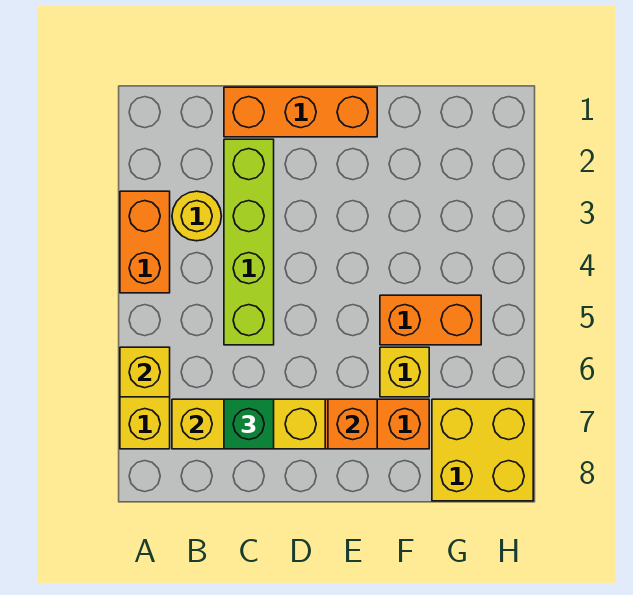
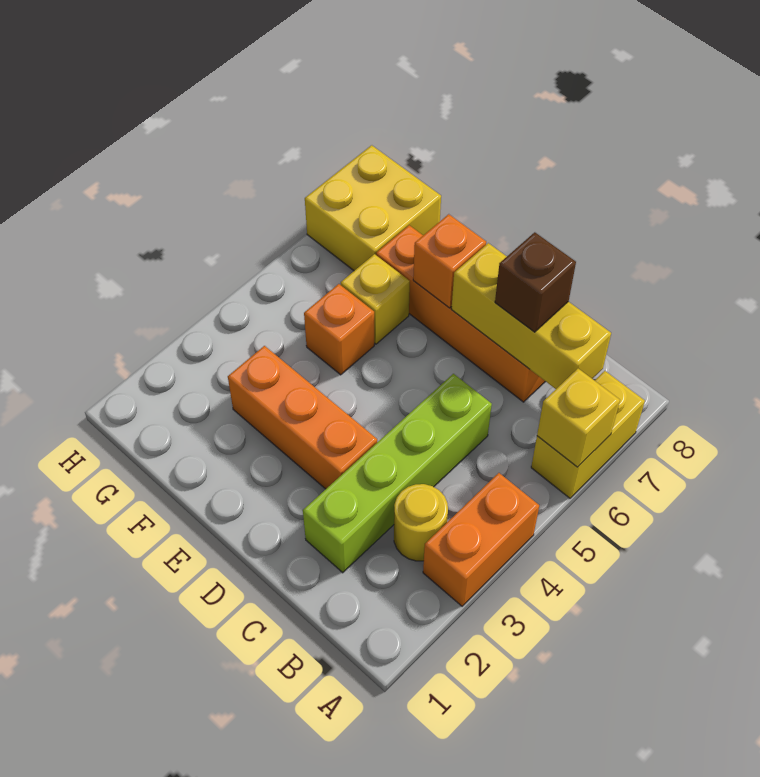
orange 1x3 brick [224,87,377,137] -> orange 1x3 brick moved to [228,346,377,489]
green 1x1 brick [224,399,274,449] -> brown 1x1 brick [495,232,576,332]
orange 1x2 brick [380,295,481,345] -> orange 1x1 brick [304,284,374,375]

